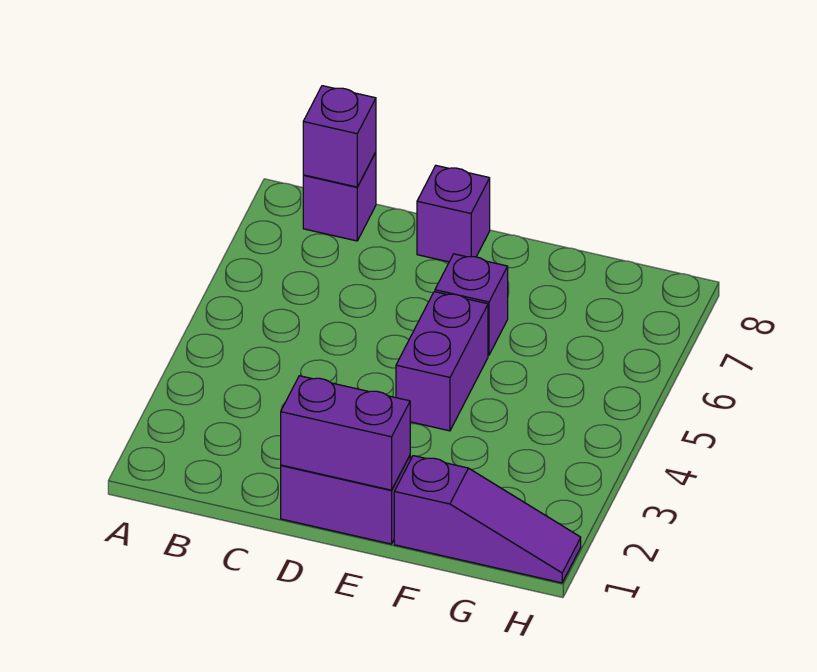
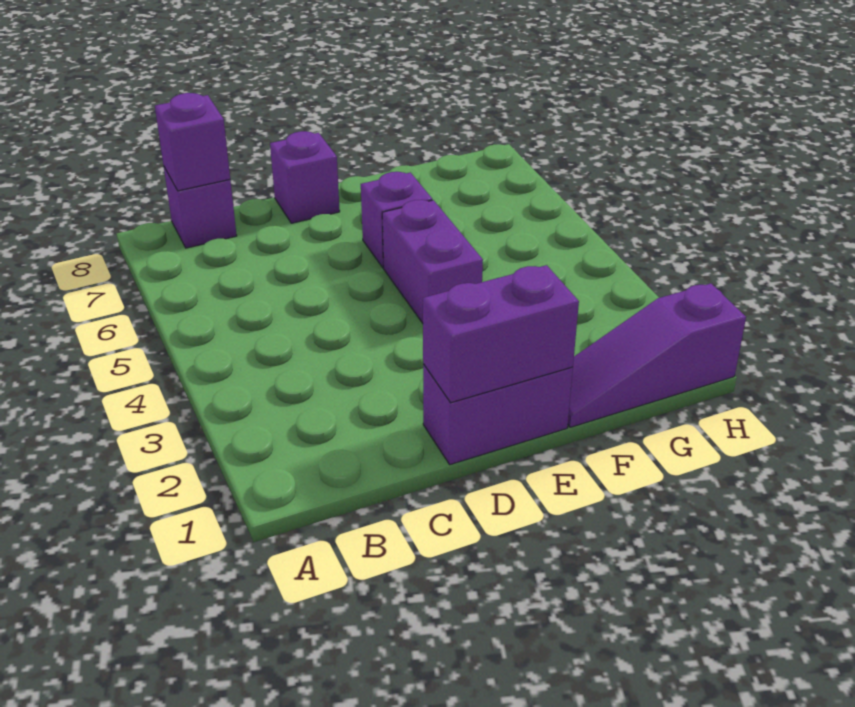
purple 1x3 slope [394,456,581,583] -> purple 1x3 slope turned to [568,283,746,427]

